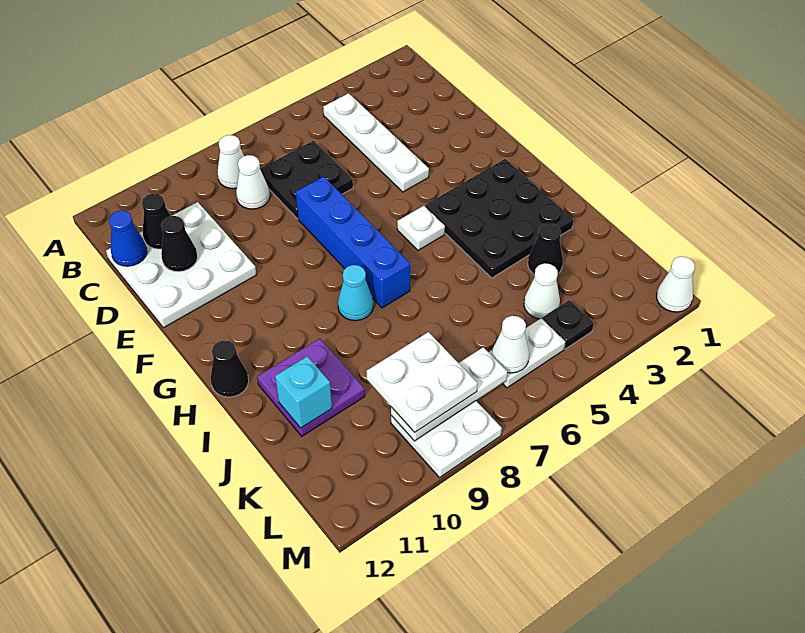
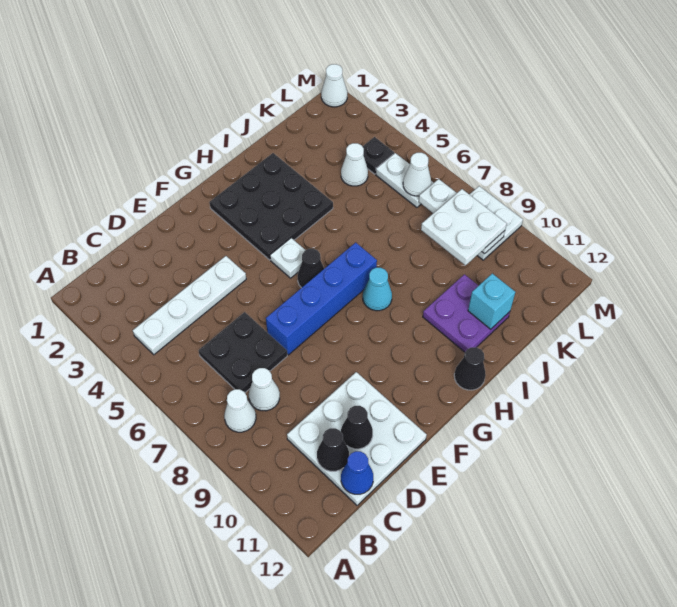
black 1x1 cone [528,223,563,275] -> black 1x1 cone moved to [298,249,324,288]

